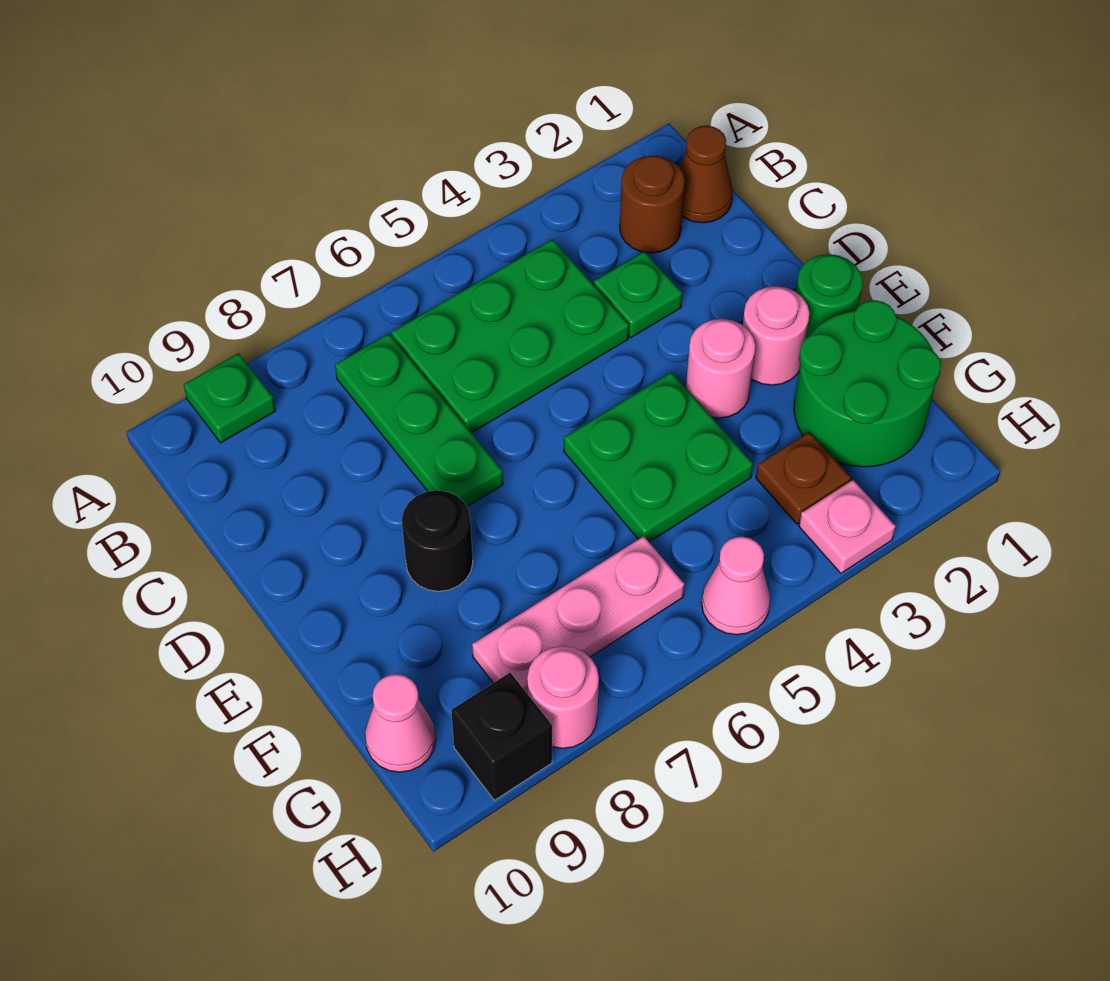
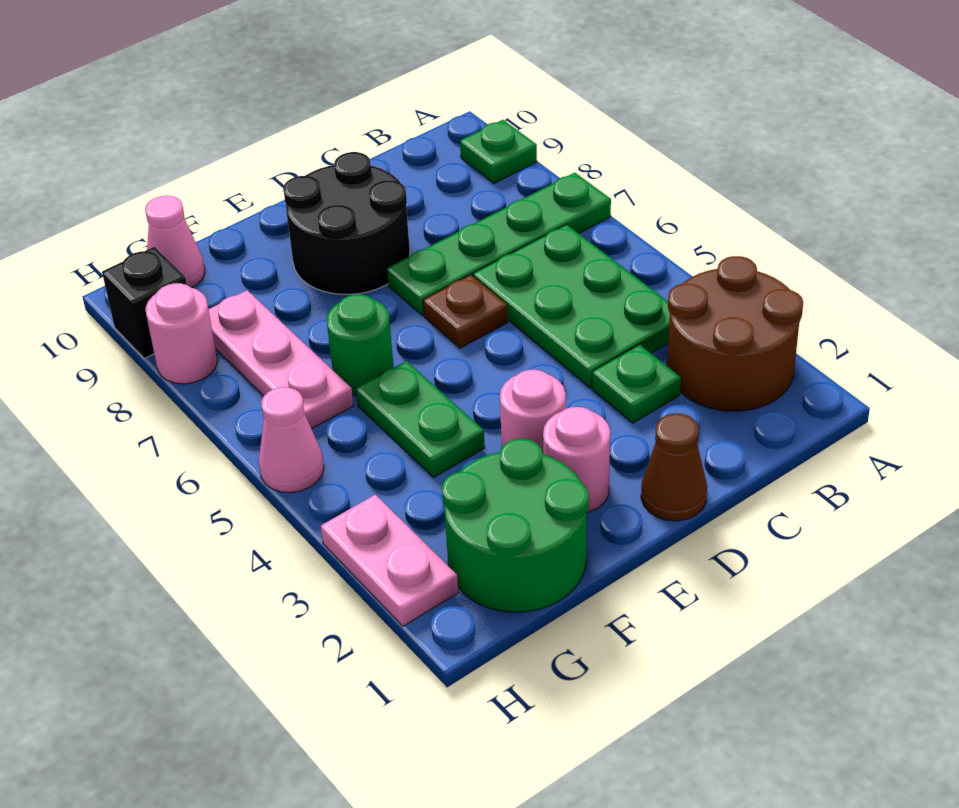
brown 1x1 cone [680,126,733,223] -> brown 1x1 cone moved to [641,414,707,521]
brown 1x1 round brick [620,156,685,253] -> brown 2x2 round brick [667,256,803,411]
green 1x3 plate [335,334,503,507] -> green 1x4 plate [387,173,611,316]
green 1x1 round brick [796,254,863,338] -> green 1x1 round brick moved to [326,294,394,395]
green 2x2 plate [564,372,753,542] -> green 1x2 plate [356,361,485,478]
black 1x1 round brick [402,490,473,591] -> black 2x2 round brick [283,152,410,294]
brown 1x1 plate [756,432,851,524] -> brown 1x1 plate moved to [423,275,508,348]
pink 1x1 plate [799,480,896,573] -> pink 1x2 plate [321,495,458,626]

